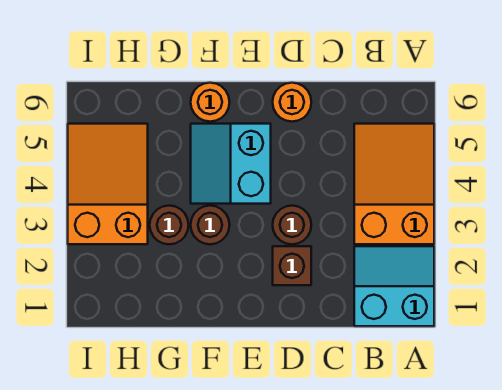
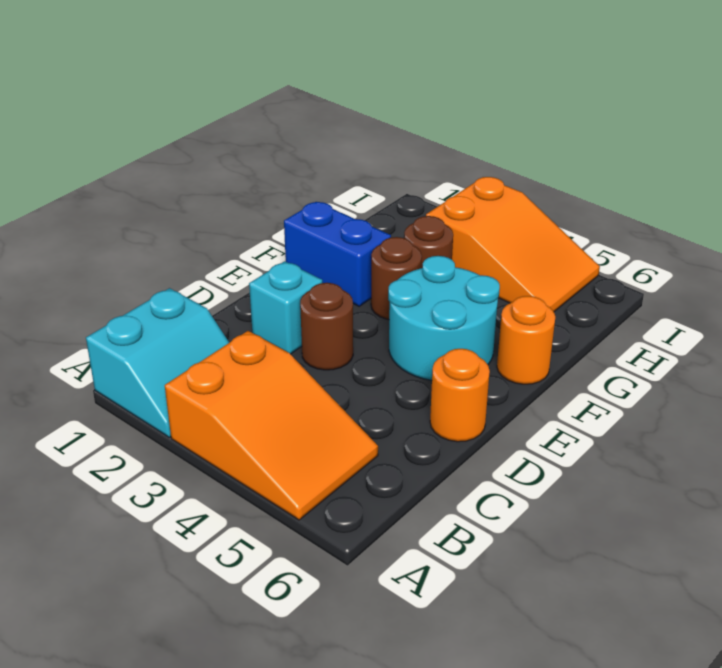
brown 1x1 brick [273,246,311,285] -> cyan 1x1 brick [249,261,322,354]
cyan 2x2 slope [191,124,271,204] -> cyan 2x2 round brick [388,256,500,380]
none -> blue 1x2 brick [284,202,391,306]

